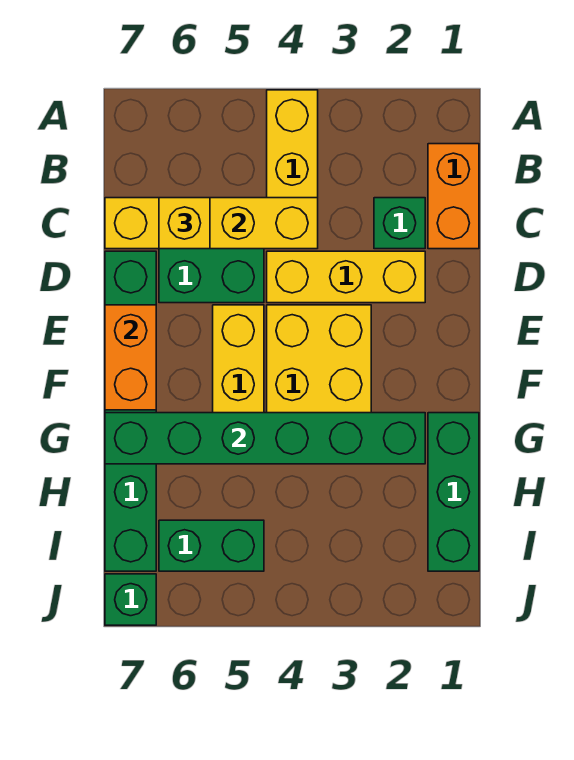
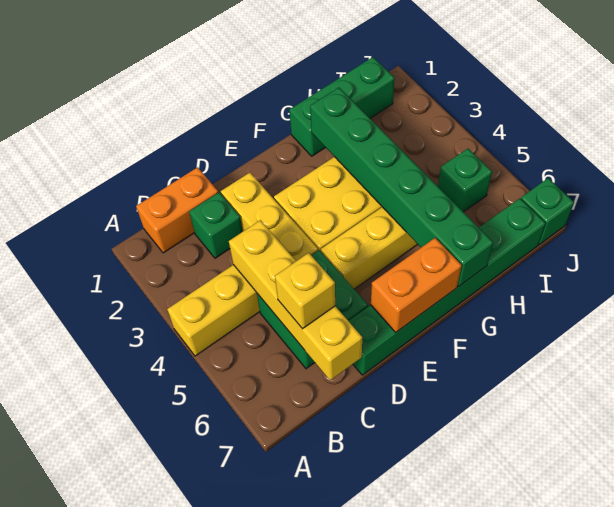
green 1x2 brick [159,520,264,571] -> green 1x1 brick [438,148,492,212]

